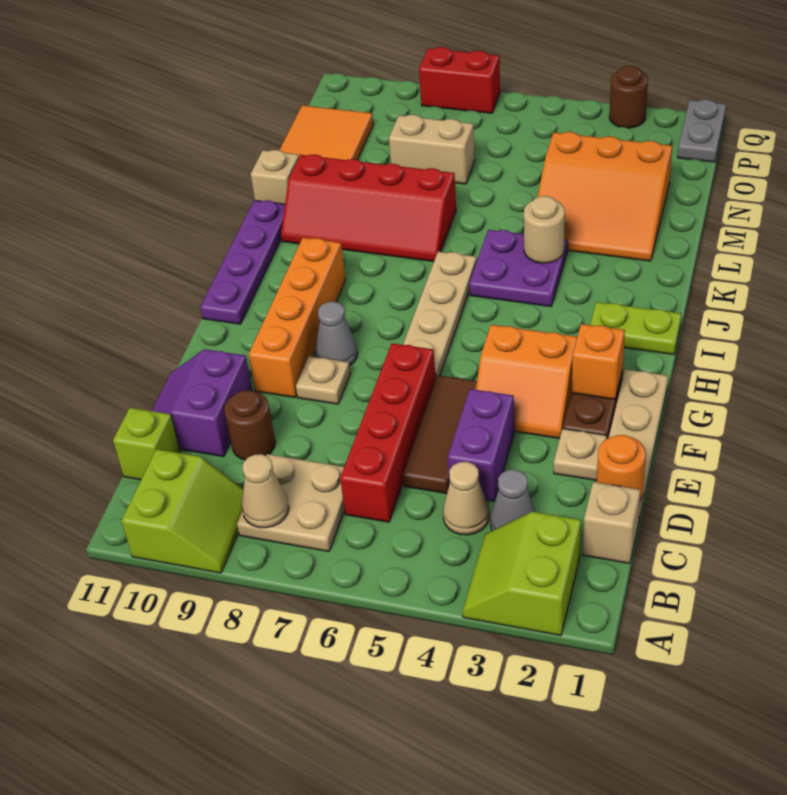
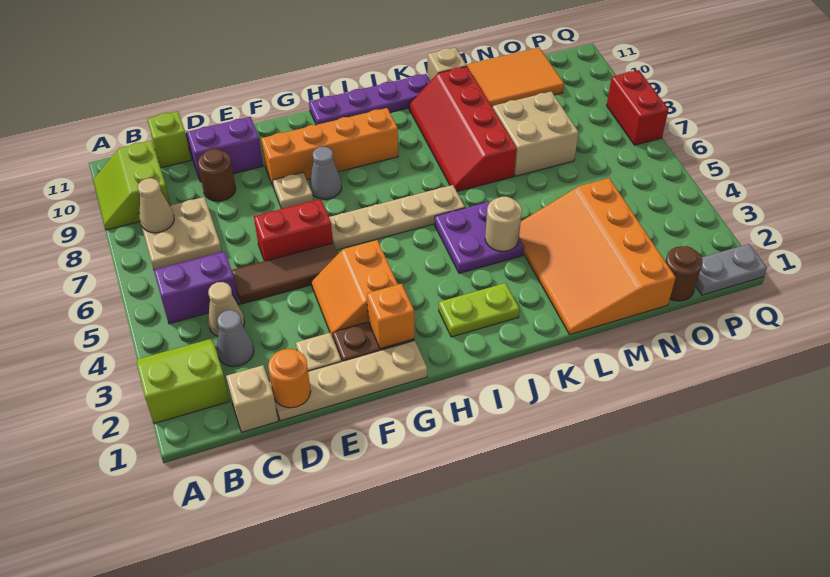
lime 2x2 slope [121,449,243,573] -> lime 2x2 slope turned to [93,140,170,230]
red 1x4 brick [340,343,436,522] -> red 1x2 brick [254,199,333,261]
purple 1x2 brick [448,389,514,501] -> purple 1x2 brick moved to [154,252,239,324]
lime 1x2 plate [590,302,682,355] -> lime 1x2 plate turned to [439,283,520,337]
orange 3x3 slope [538,132,672,261] -> orange 3x4 slope [519,178,676,334]
tan 1x2 brick [389,115,475,184] -> tan 2x2 brick [493,92,579,176]
brown 1x1 round brick [609,66,648,128] -> brown 1x1 round brick moved to [665,246,702,301]

